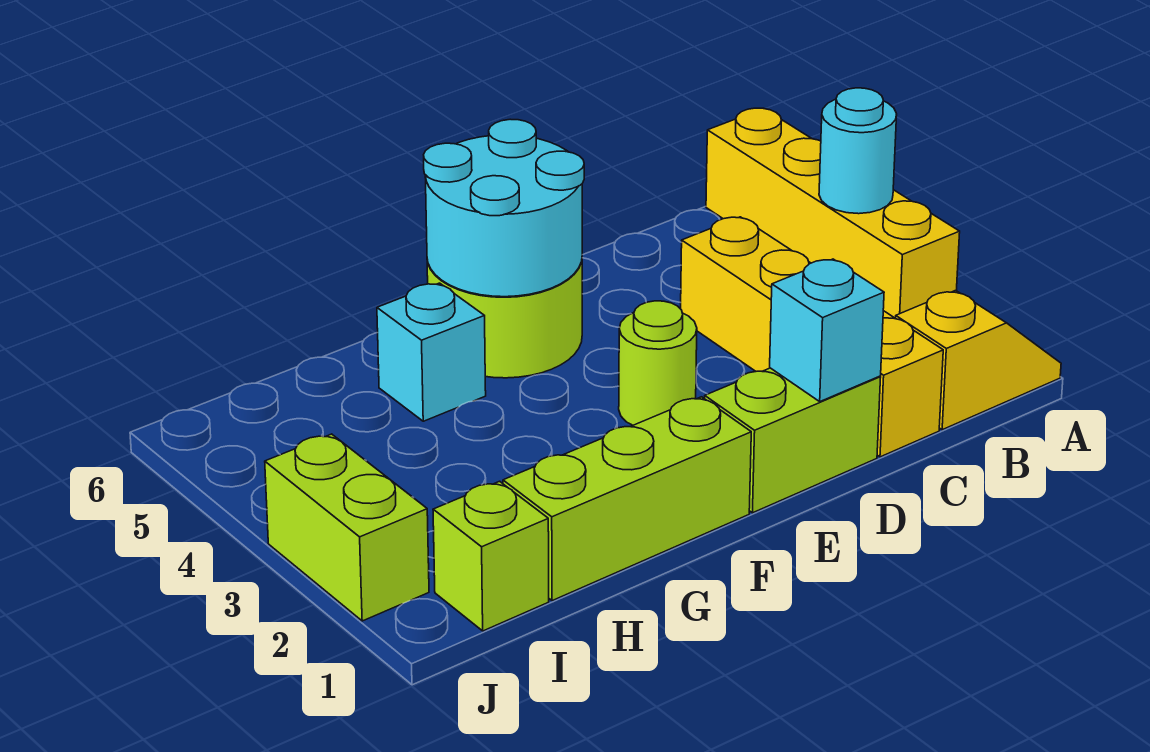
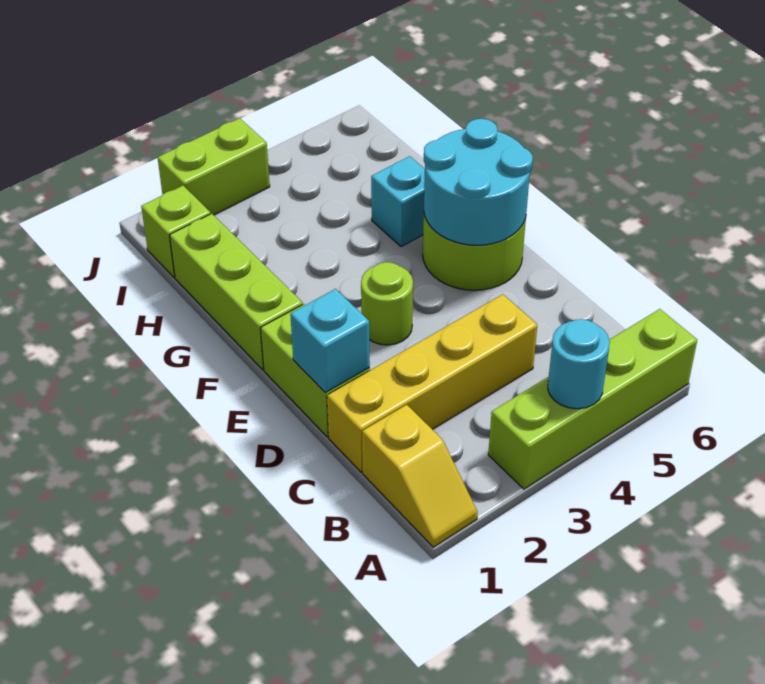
yellow 1x4 brick [706,108,960,318] -> lime 1x4 brick [488,309,697,489]

